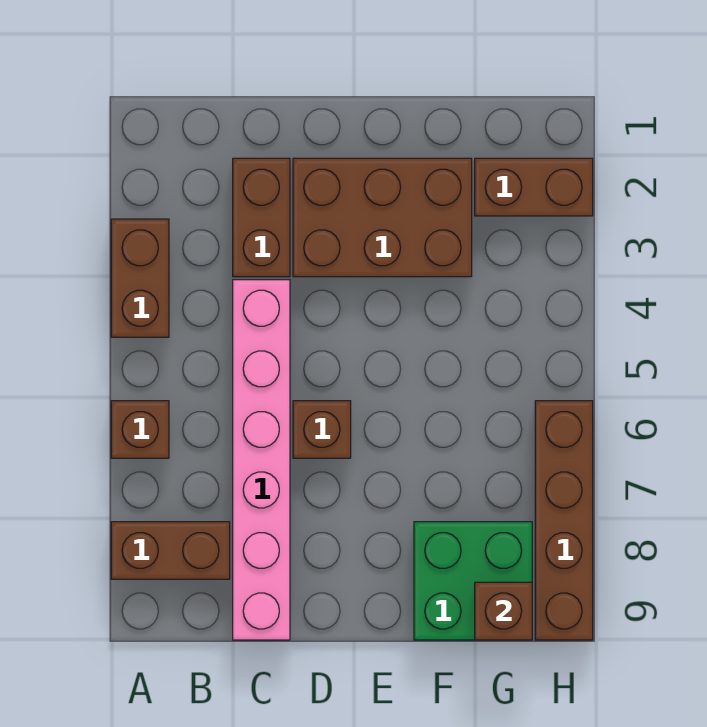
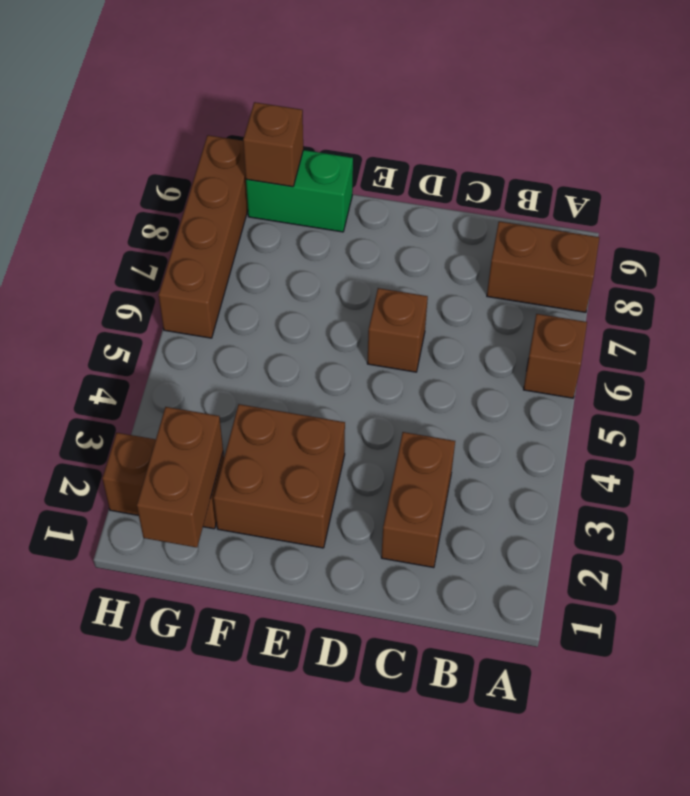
brown 1x2 brick [111,219,169,337] -> brown 1x2 brick moved to [137,407,223,547]
pink 1x6 brick [233,280,290,640] -> none
brown 2x3 brick [293,158,472,277] -> brown 2x2 brick [214,404,345,548]
green 2x2 brick [414,522,532,640] -> green 1x2 brick [246,150,353,232]

